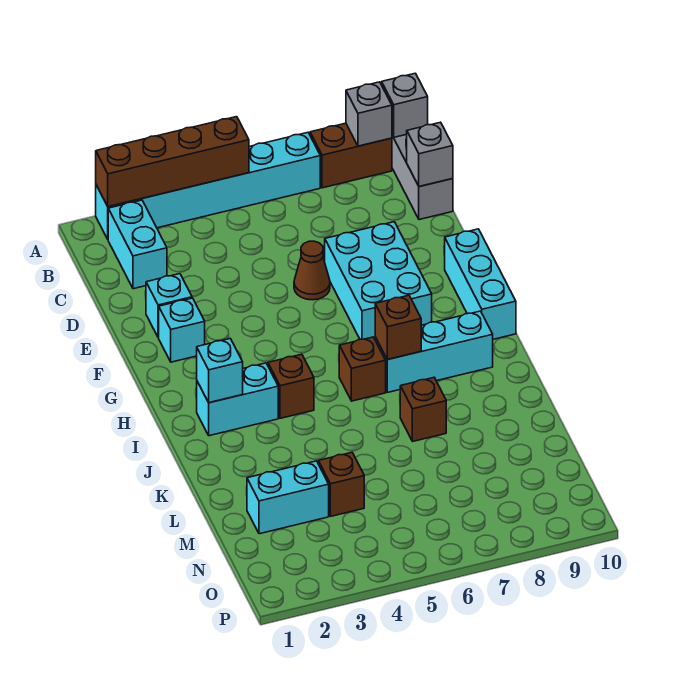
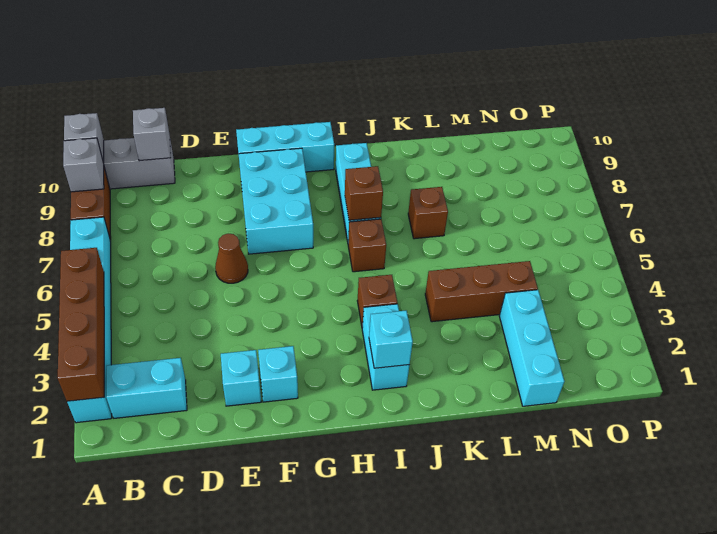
cyan 2x3 brick [325,222,432,339] -> cyan 2x3 brick turned to [238,148,313,254]
cyan 1x2 brick [247,461,329,534] -> cyan 1x3 brick [499,290,564,406]
brown 1x1 brick [318,452,364,516] -> brown 1x3 brick [425,261,538,322]

